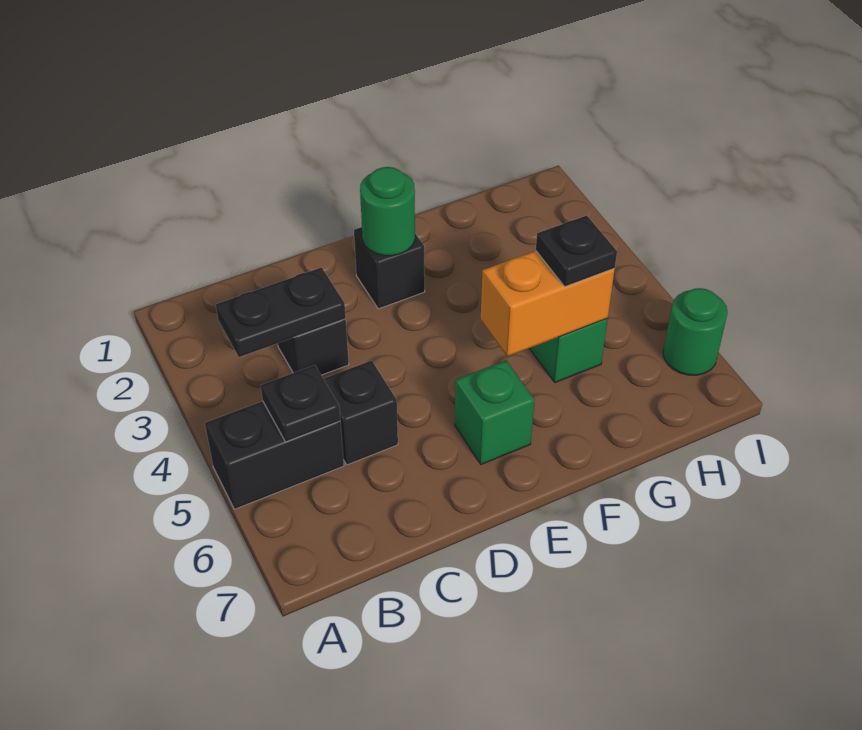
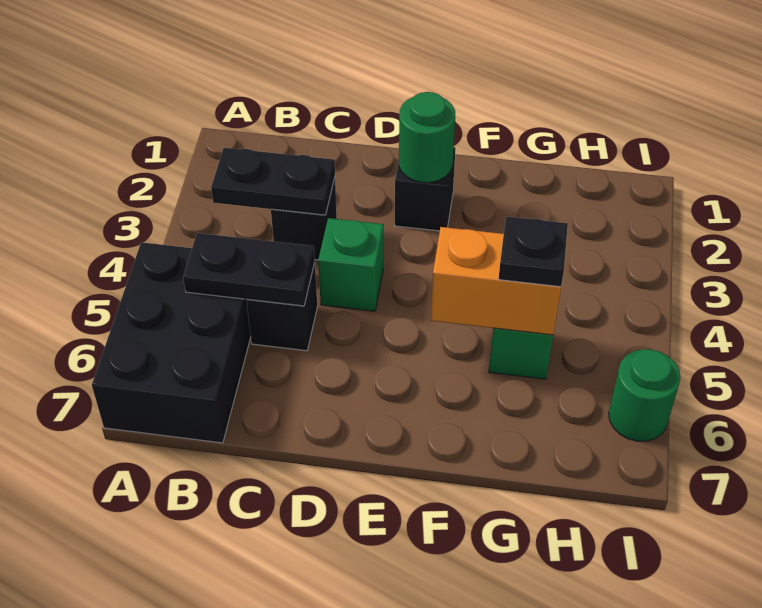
black 1x2 brick [205,401,344,509] -> black 2x3 brick [92,242,251,443]
black 1x1 plate [260,365,340,442] -> black 1x2 plate [183,233,315,306]
green 1x1 brick [455,360,535,465] -> green 1x1 brick moved to [318,218,384,311]

